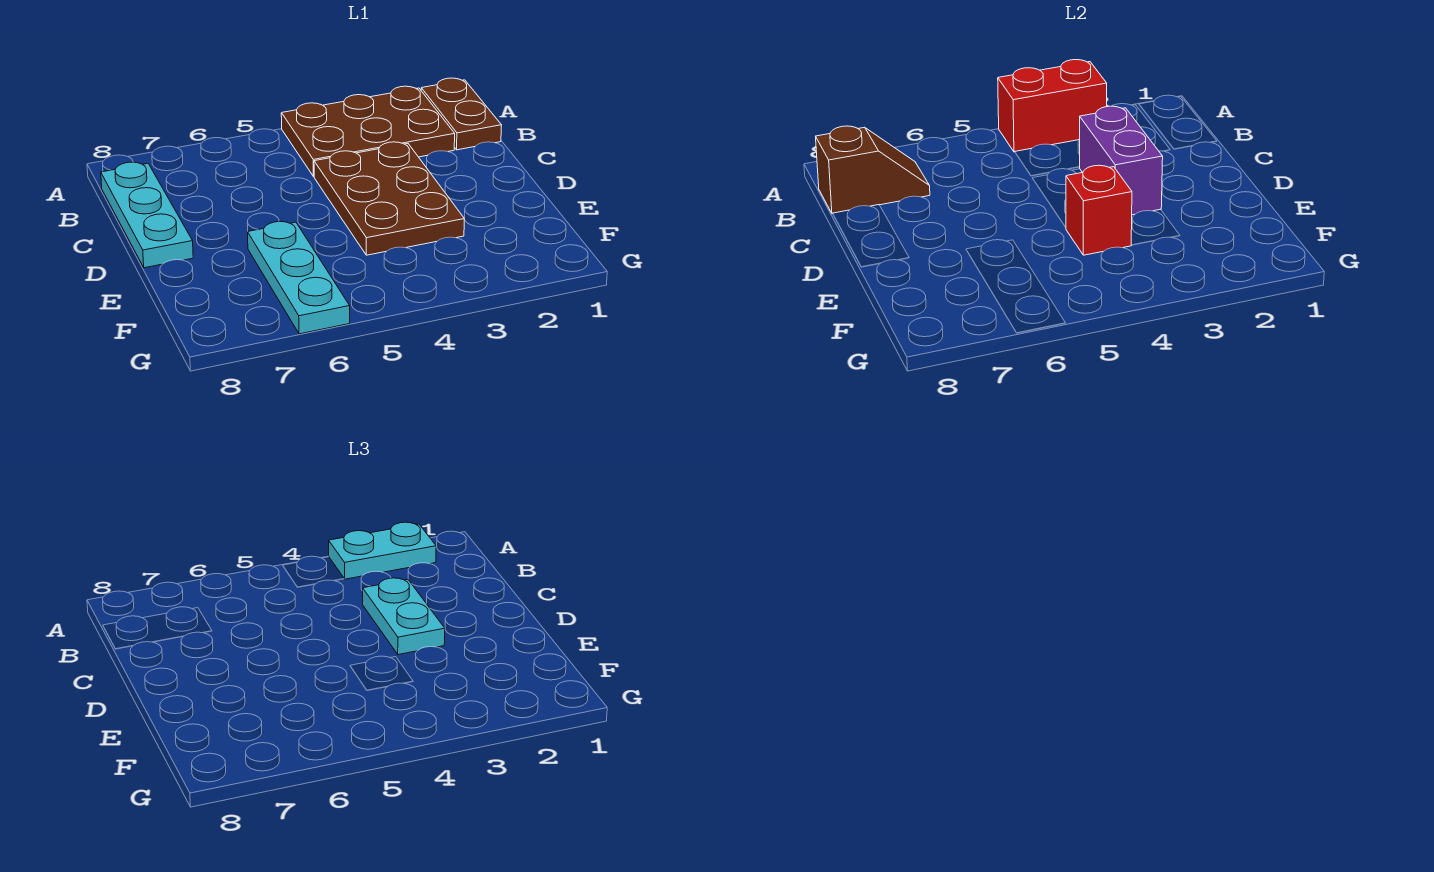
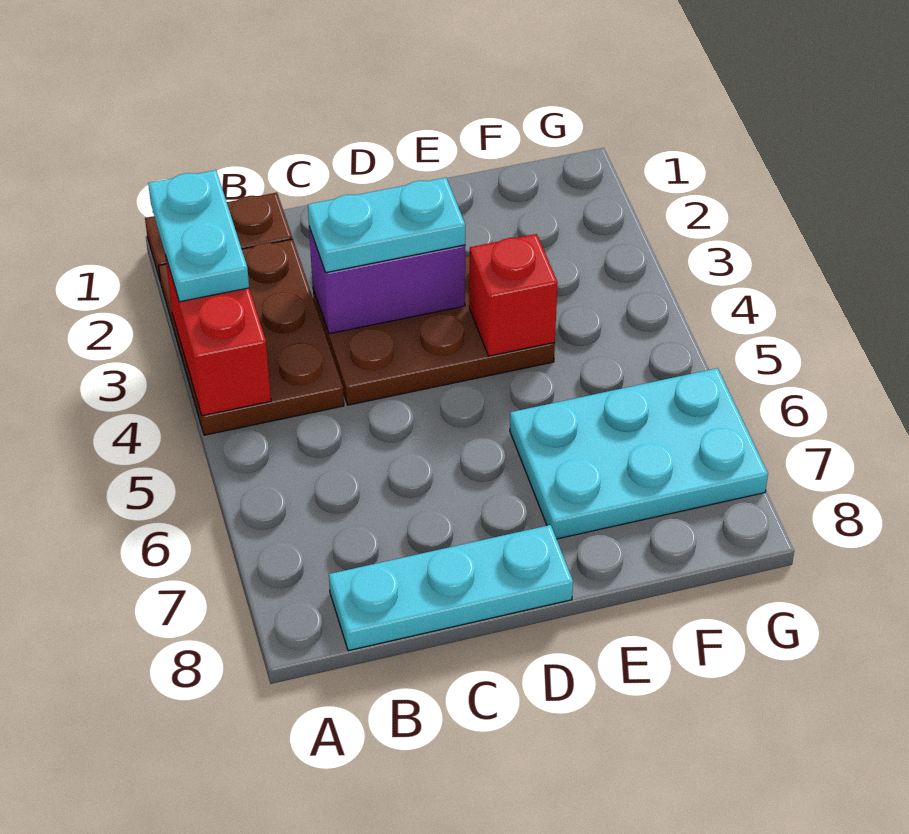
brown 1x2 slope [816,126,930,214] -> none
cyan 1x3 plate [248,221,350,334] -> cyan 2x3 plate [510,368,768,539]

